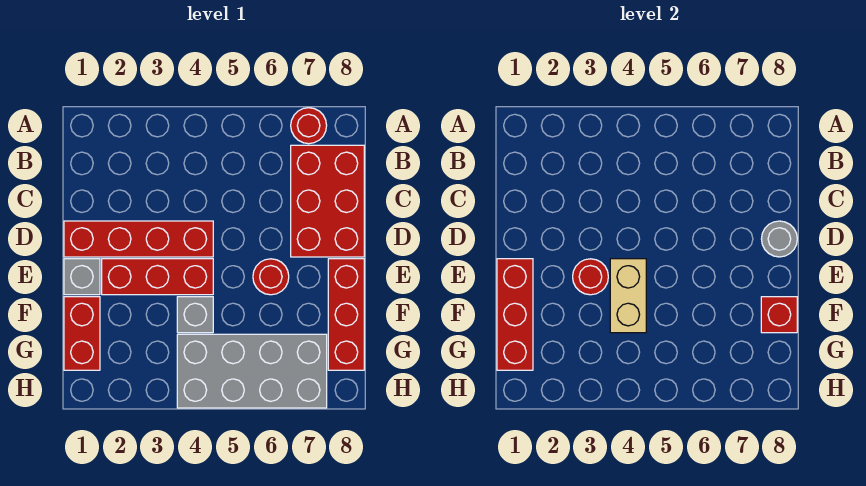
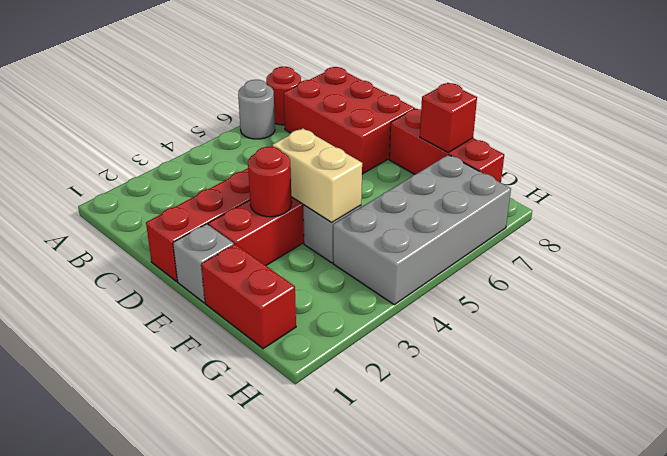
grey 1x1 round brick [762,221,797,257] -> grey 1x1 round brick moved to [238,80,275,139]
red 1x3 brick [497,259,533,370] -> none
red 1x1 round brick [253,259,289,295] -> none

